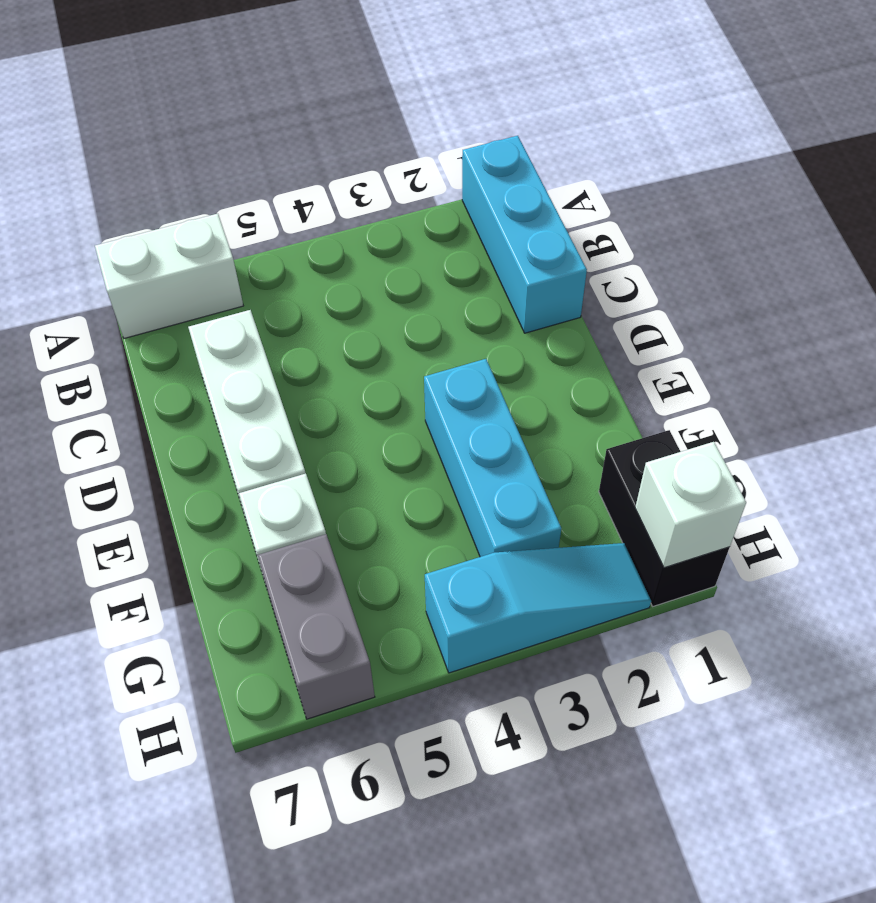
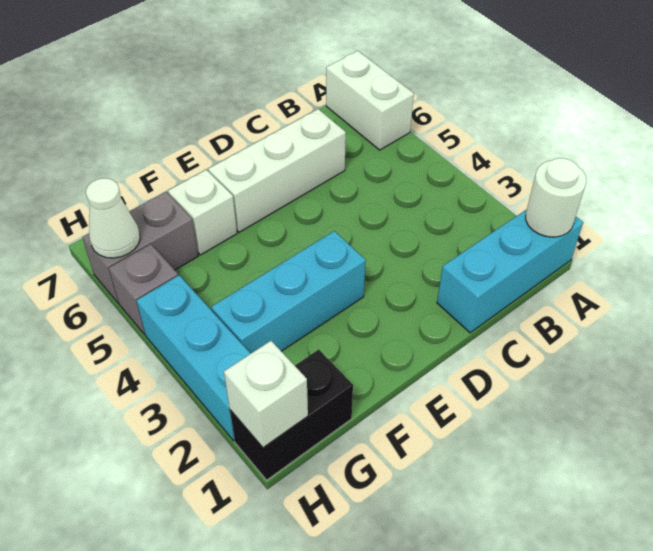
none -> white 1x1 round brick [526,158,586,237]
cyan 1x3 slope [425,543,651,673] -> cyan 1x3 brick [136,275,251,441]
none -> grey 1x1 brick [109,244,178,335]
none -> white 1x1 cone [86,178,140,258]

